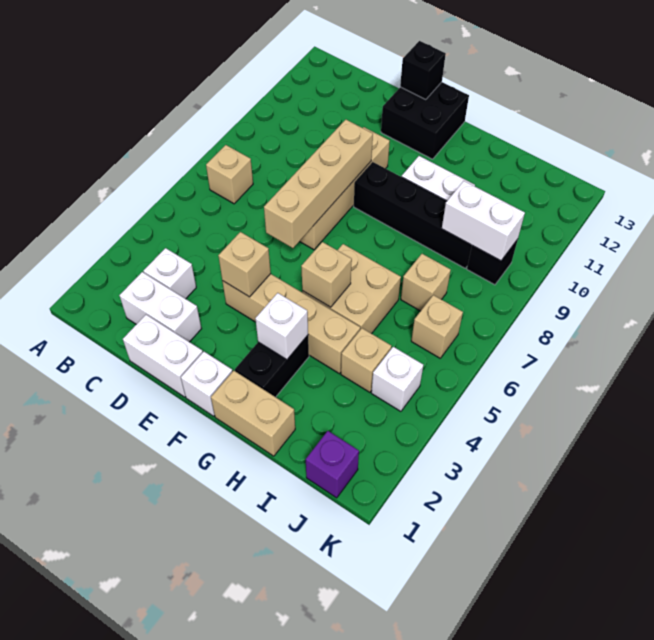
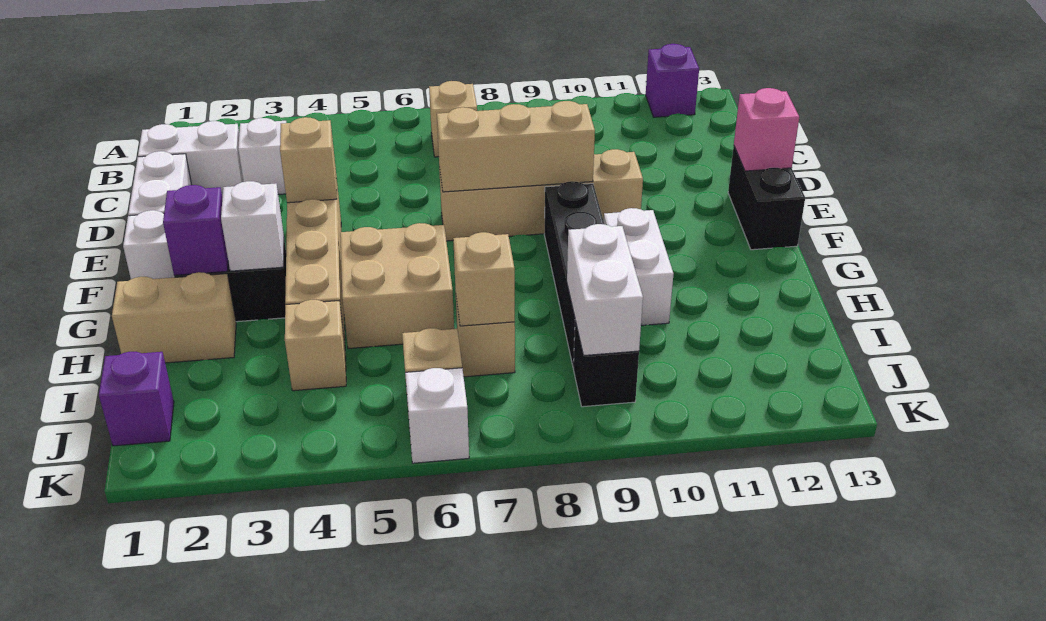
none -> purple 1x1 brick [646,44,699,117]
white 1x2 brick [120,272,202,342] -> white 1x2 brick turned to [138,121,243,197]
tan 1x4 brick [264,120,373,248] -> tan 1x3 brick [437,101,595,192]
black 2x2 brick [381,82,469,159] -> black 1x2 brick [728,147,805,250]
black 1x1 brick [400,41,446,100] -> pink 1x1 brick [734,88,799,171]
tan 1x2 brick [211,371,295,456] -> tan 1x2 brick turned to [112,272,236,363]
none -> purple 1x1 brick [163,185,228,275]
tan 1x1 brick [301,242,352,307] -> tan 1x1 brick moved to [453,232,515,326]
white 1x1 brick [371,347,423,411] -> white 1x1 brick moved to [405,368,469,463]

